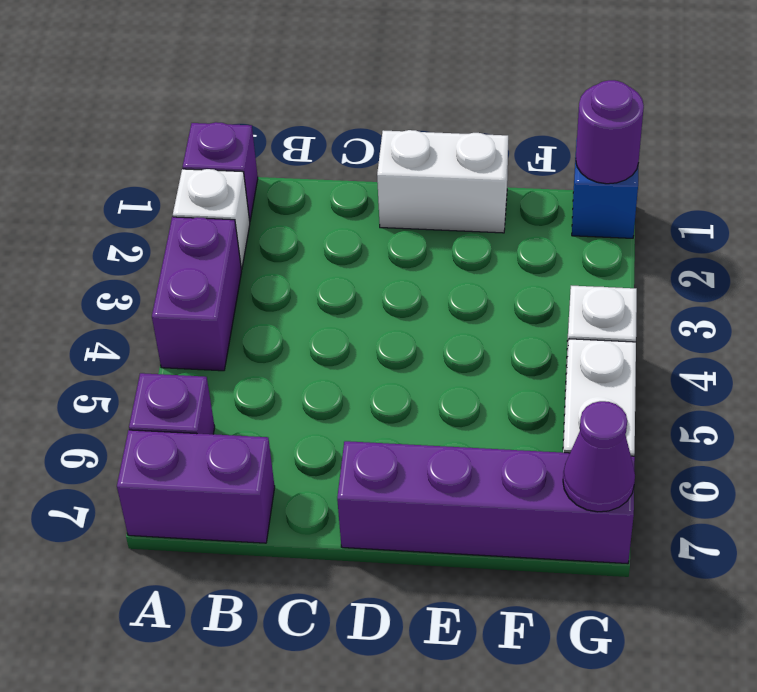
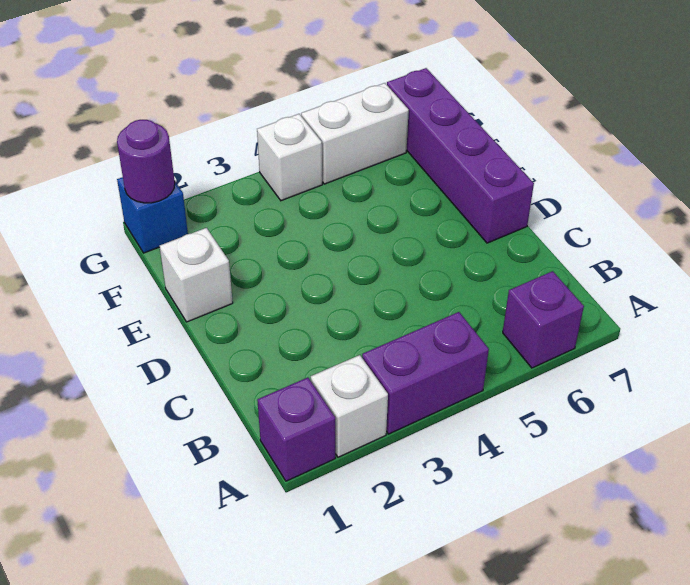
purple 1x2 brick [117,430,275,543] -> none
white 1x2 brick [377,130,508,233] -> white 1x1 brick [159,228,233,322]
purple 1x1 cone [563,401,635,512] -> none

